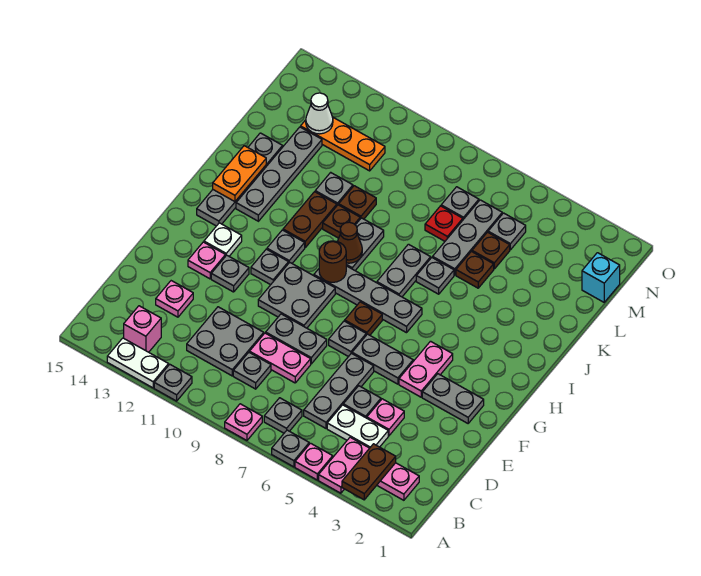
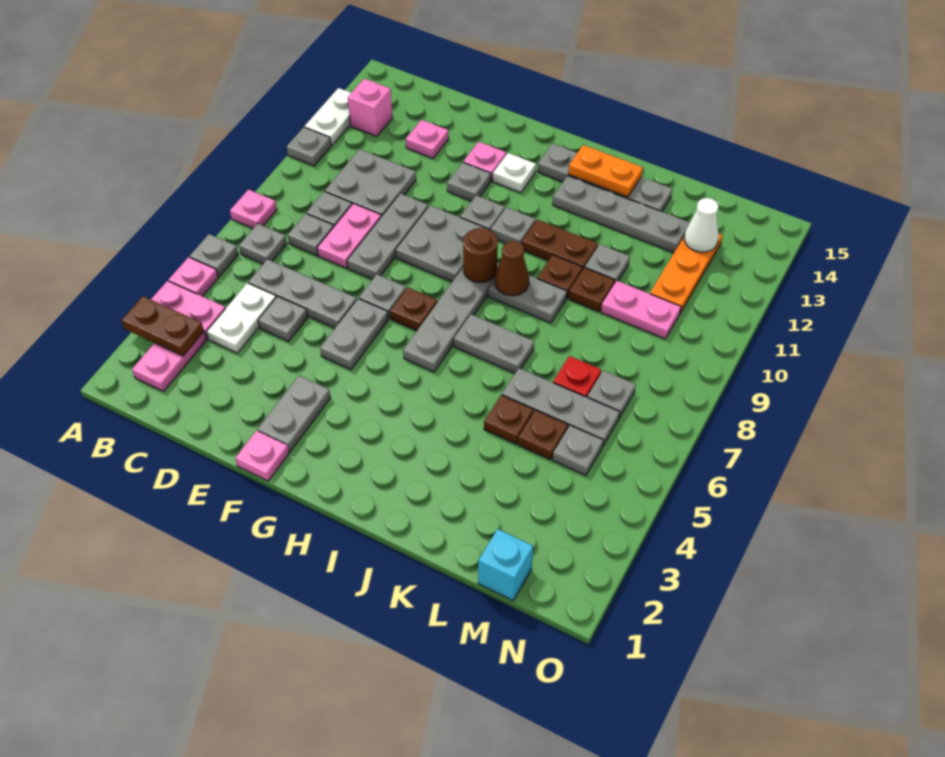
pink 1x1 plate [367,399,404,436] -> pink 1x1 plate moved to [235,431,289,481]
grey 1x2 plate [266,314,327,364] -> grey 1x3 plate [347,193,428,279]
pink 1x2 plate [399,341,453,397] -> pink 1x2 plate moved to [601,281,681,339]
grey 1x1 plate [416,258,454,294] -> grey 1x1 plate moved to [288,214,334,256]

